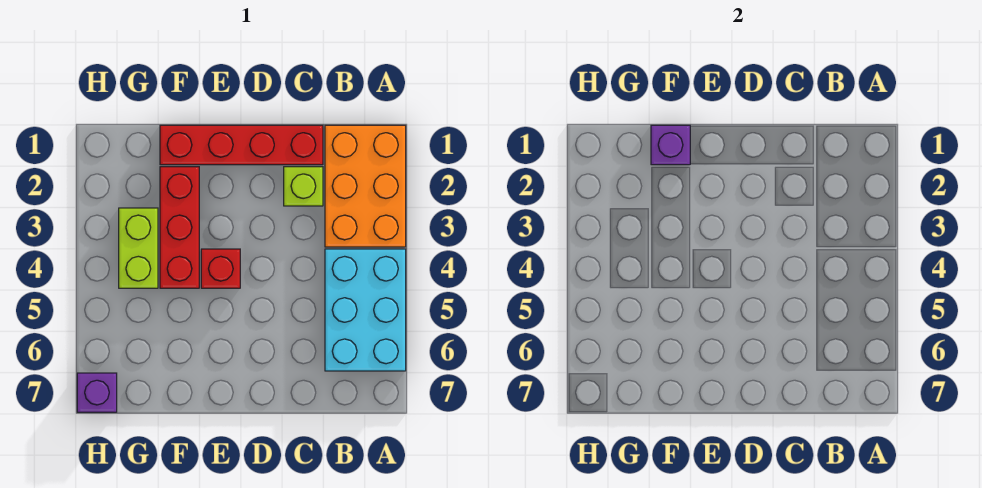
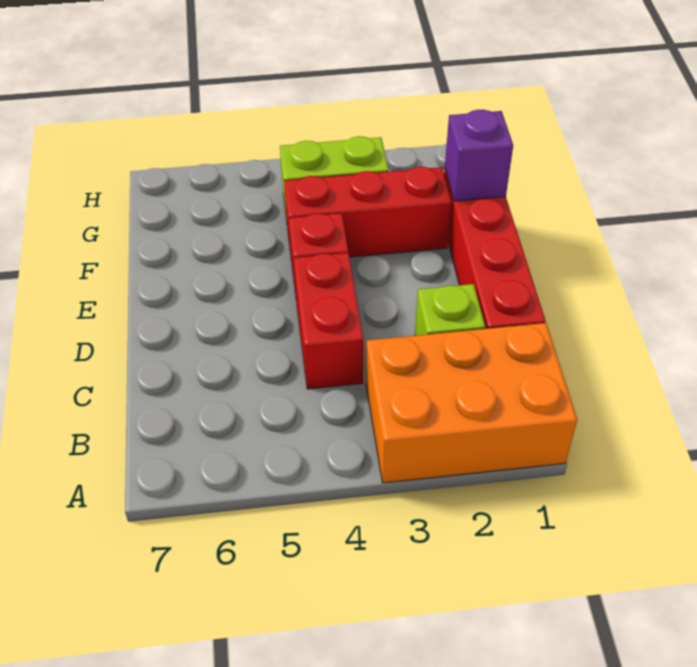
cyan 2x3 brick [325,249,406,371] -> none
none -> red 1x2 brick [294,253,363,389]
purple 1x1 brick [77,373,117,412] -> none

